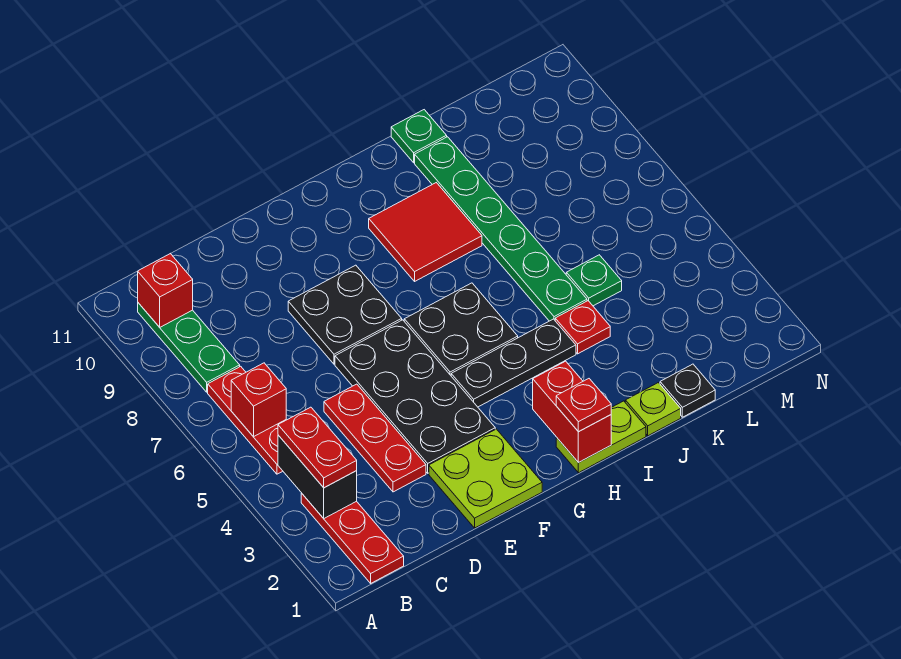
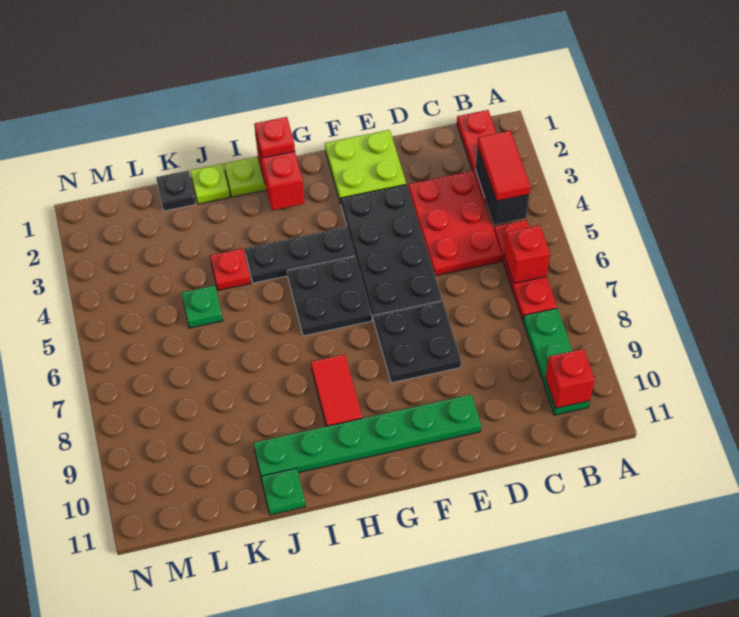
red 1x2 plate [278,407,357,488] -> red 1x2 tile [477,131,530,201]
red 1x3 plate [324,384,426,492] -> red 2x3 plate [408,171,502,276]
red 2x2 tile [369,183,482,281] -> red 1x2 tile [311,354,362,426]
green 1x6 plate [415,137,587,321] -> green 1x6 plate turned to [254,394,481,476]

